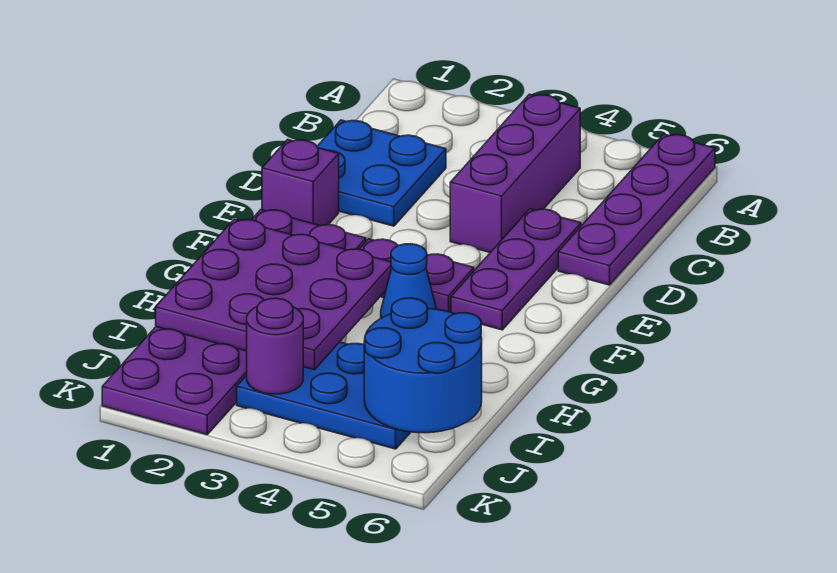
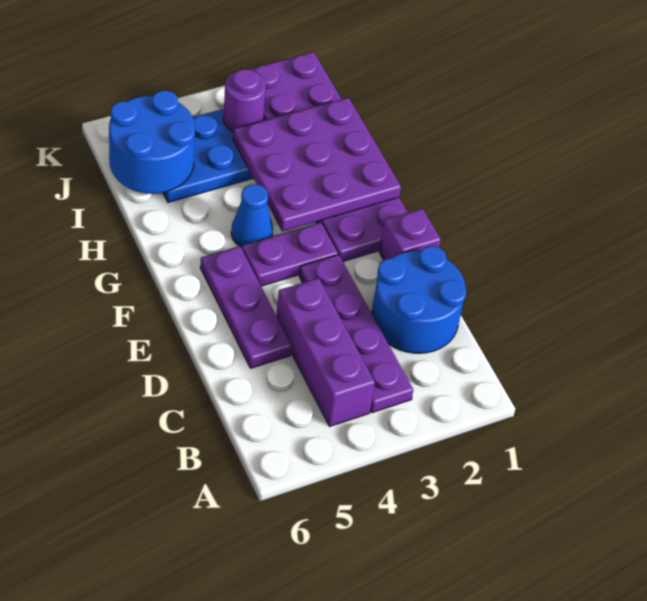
purple 1x4 plate [558,134,715,285] -> purple 1x4 plate moved to [299,255,413,413]
blue 2x2 plate [317,120,446,226] -> blue 2x2 round brick [372,246,466,353]

